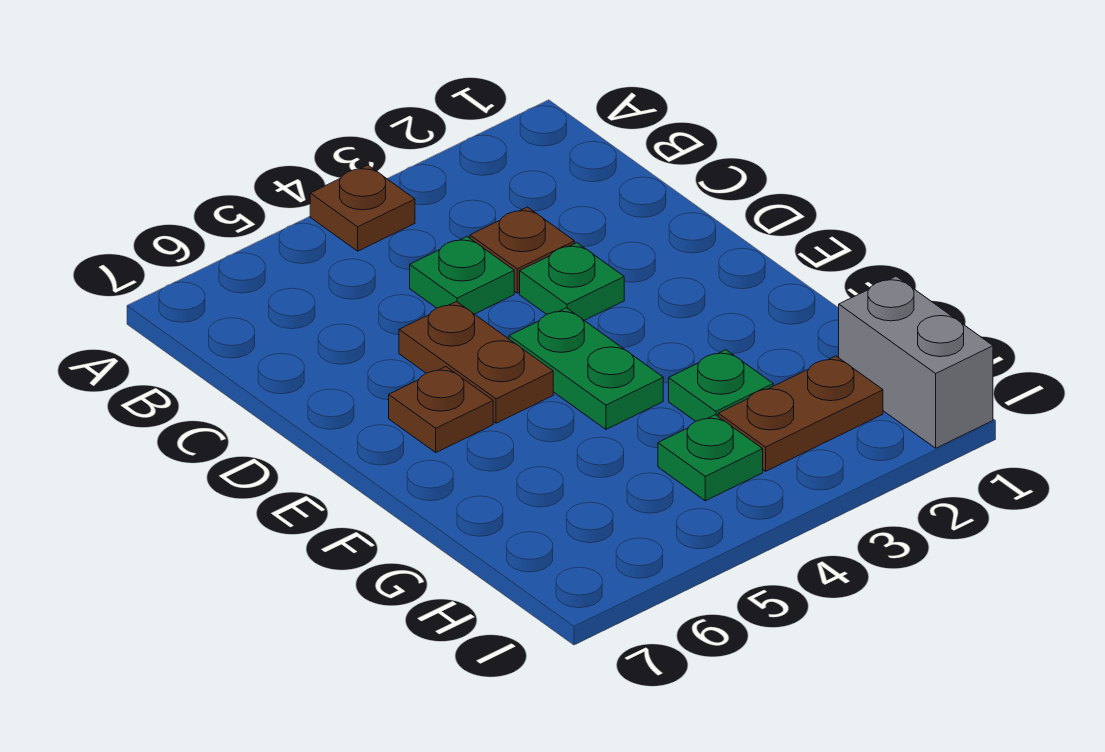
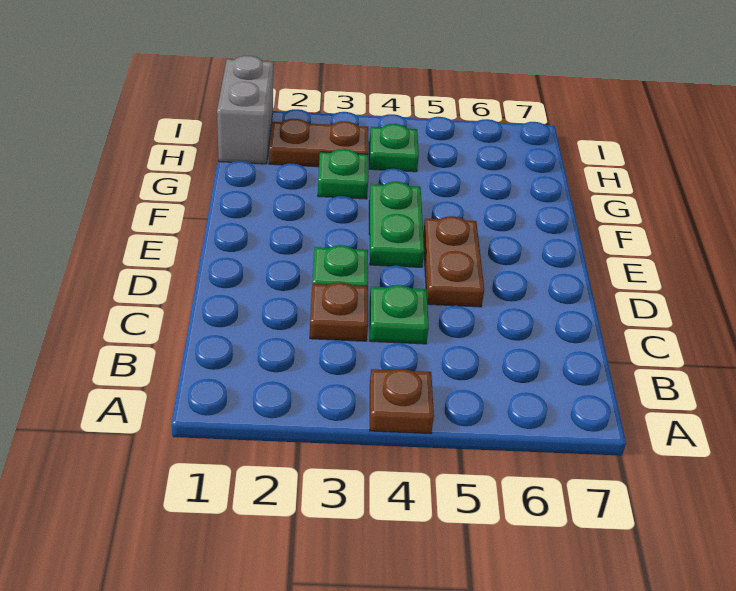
brown 1x1 plate [389,367,493,452] -> none

